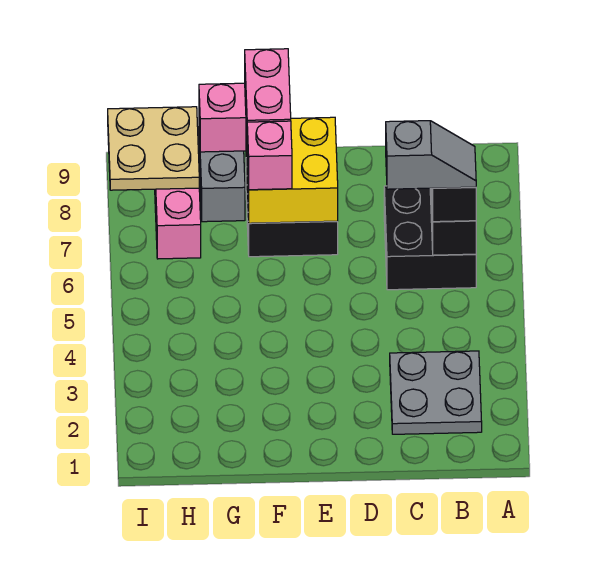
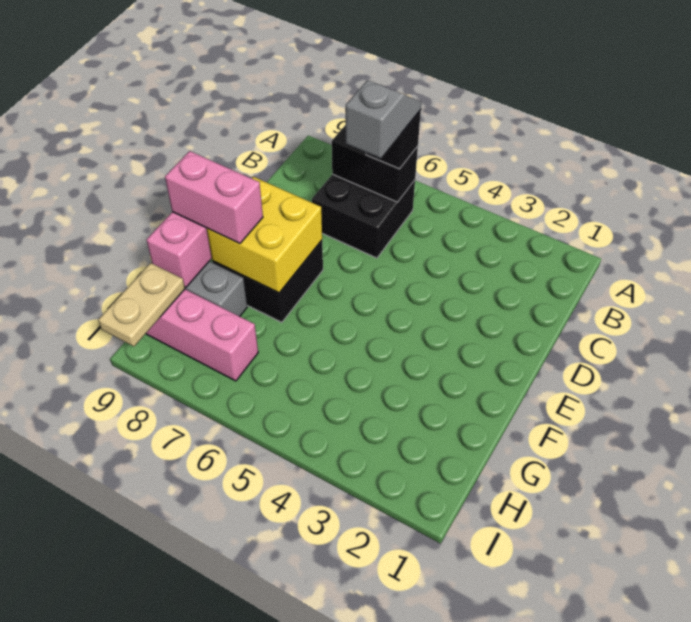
grey 2x2 plate [390,351,482,434] -> none
pink 1x1 brick [247,121,292,190] -> none
tan 2x2 plate [108,107,199,190] -> tan 1x2 plate [98,263,185,346]

